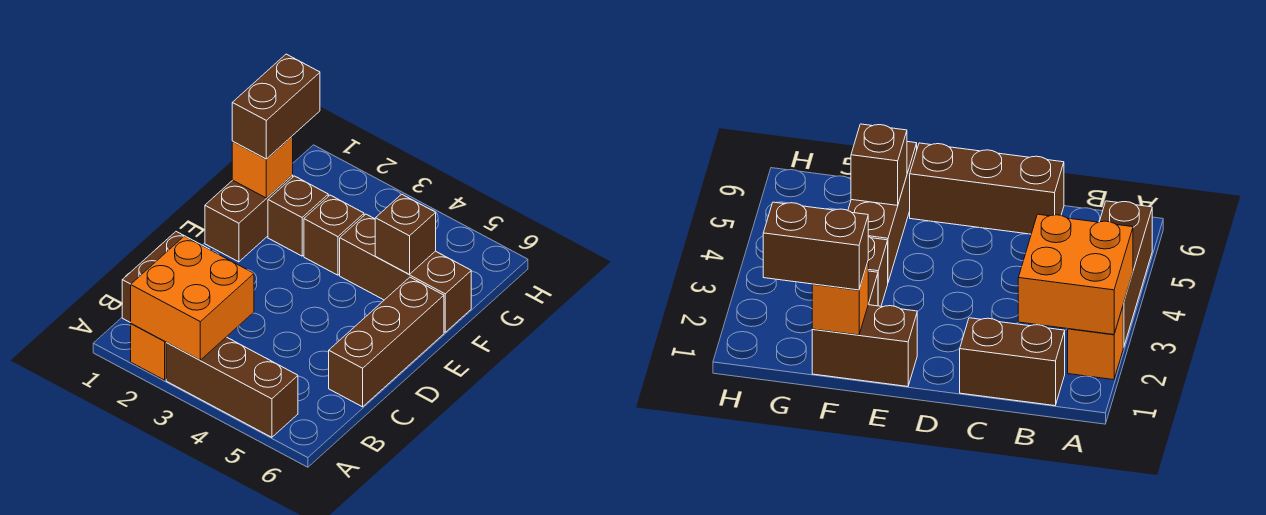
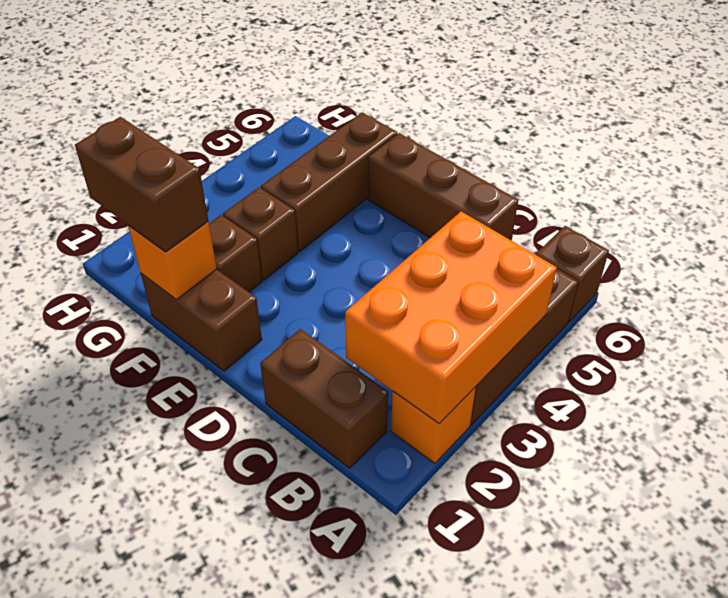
orange 2x2 brick [131,236,254,360] -> orange 2x3 brick [345,212,557,424]
brown 1x1 brick [375,194,436,274] -> brown 1x1 brick moved to [535,226,609,322]

